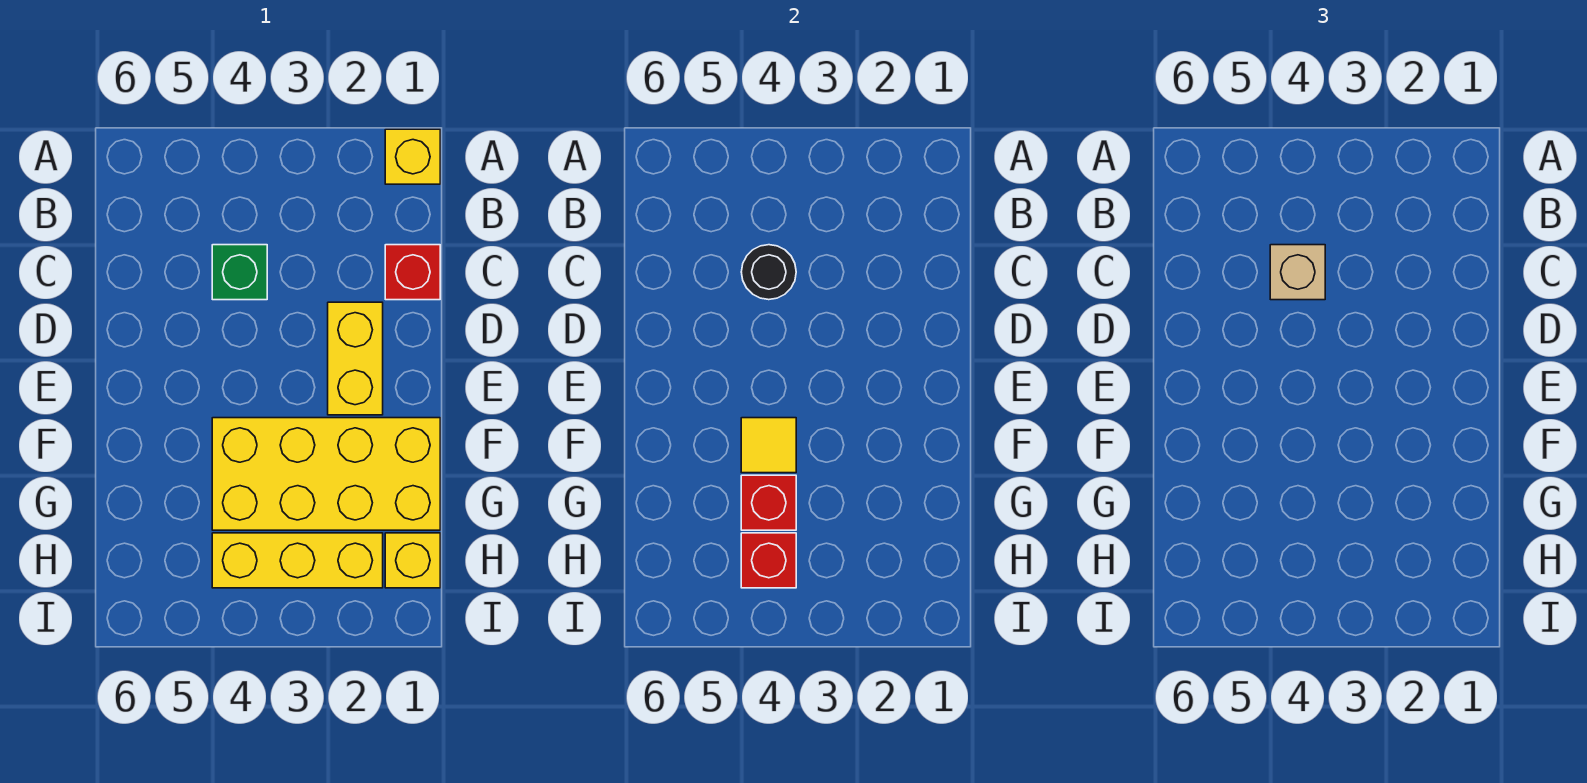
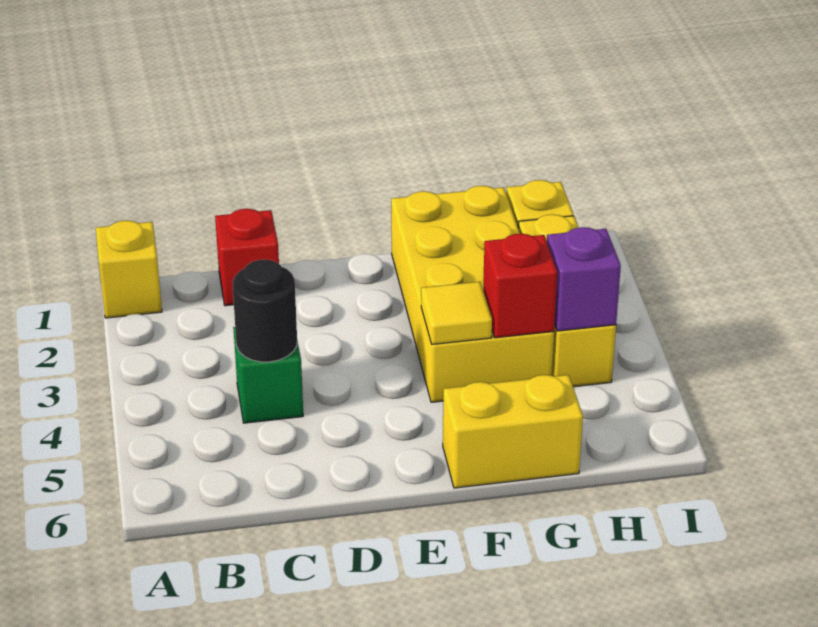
tan 1x1 brick [1270,245,1325,300] -> none
yellow 1x2 brick [328,302,383,415] -> yellow 1x2 brick moved to [443,375,583,488]
red 1x1 brick [741,533,796,588] -> purple 1x1 brick [547,227,621,331]

